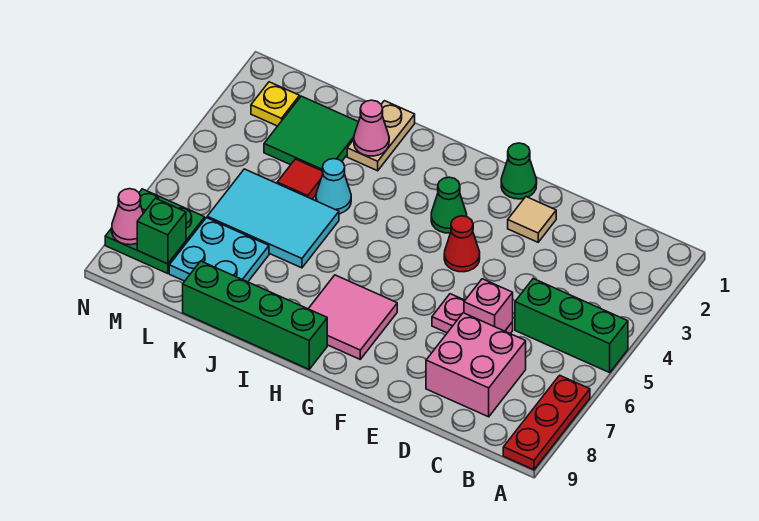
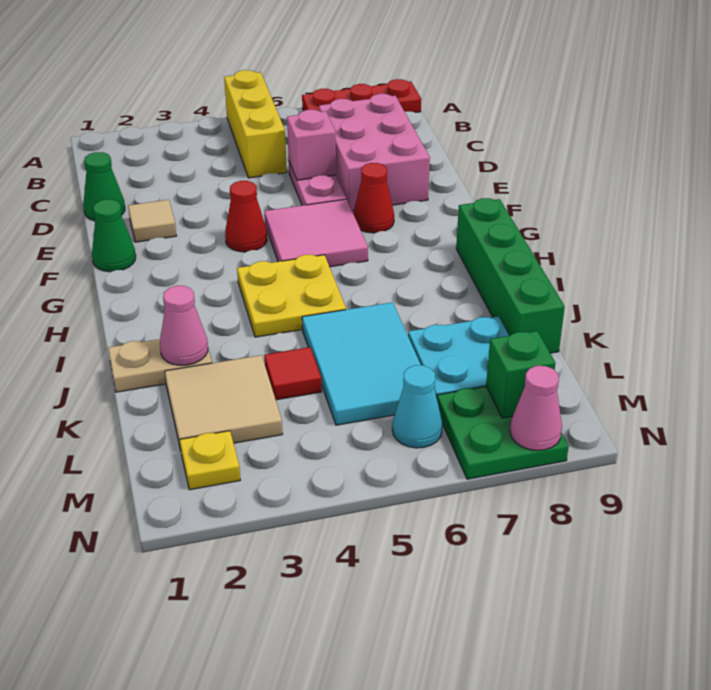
green 1x3 brick [515,279,628,373] -> yellow 1x3 brick [224,70,287,178]
pink 2x2 brick [426,313,526,417] -> pink 2x3 brick [319,94,430,211]
none -> red 1x1 cone [353,163,394,233]
green 1x1 cone [431,177,467,233] -> green 1x1 cone moved to [83,152,125,221]
pink 2x2 tile [308,275,397,359] -> pink 2x2 tile moved to [264,199,368,267]
none -> yellow 2x2 plate [237,255,346,337]
cyan 1x1 cone [316,159,351,214] -> cyan 1x1 cone moved to [392,365,442,448]
green 2x2 tile [264,96,358,171] -> tan 2x2 tile [165,355,283,450]

